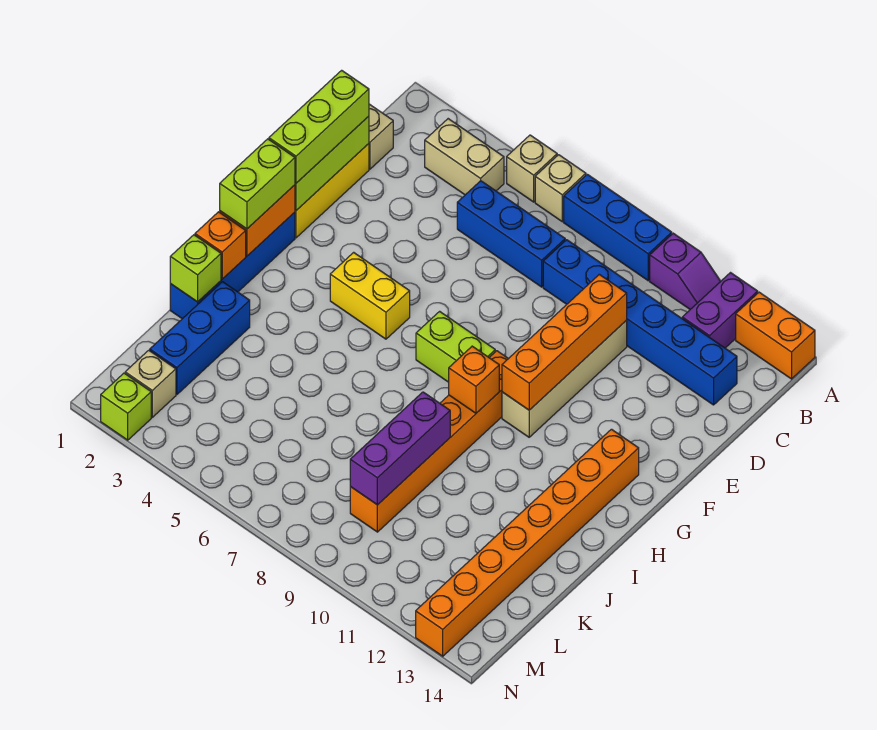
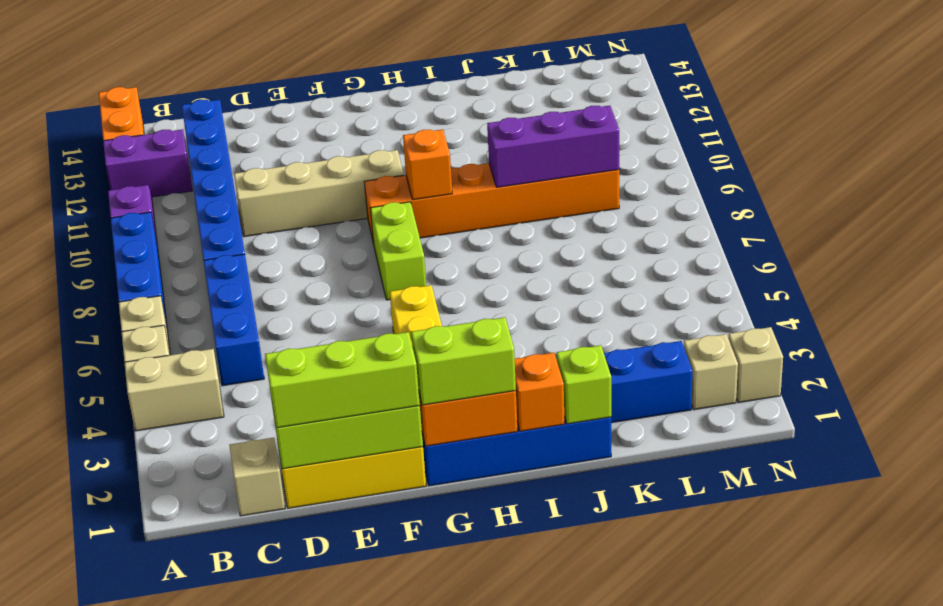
tan 1x2 brick [425,119,504,195] -> tan 1x2 brick turned to [124,349,224,431]
orange 1x4 brick [502,274,627,410] -> none
orange 1x8 brick [416,429,639,656] -> none
lime 1x1 brick [101,373,151,440] -> tan 1x1 brick [728,327,783,403]

